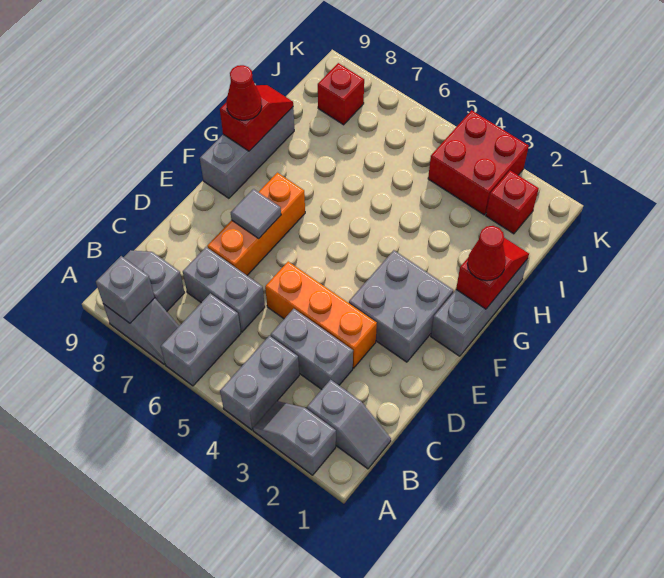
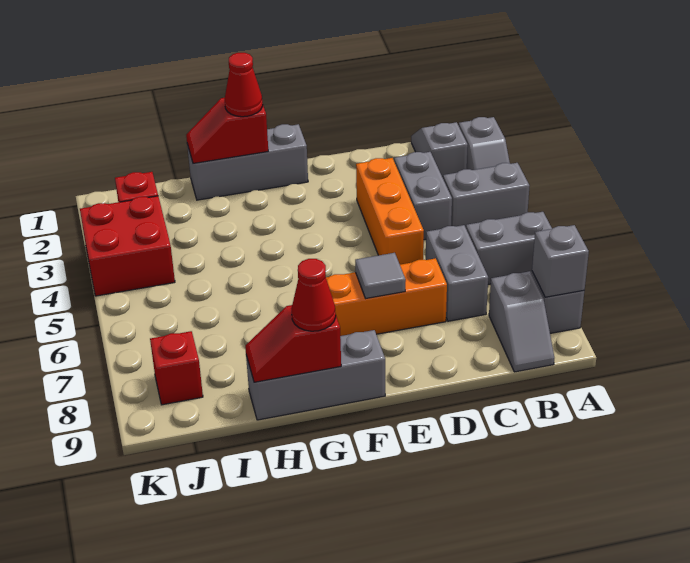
grey 2x2 brick [349,250,453,362] -> none

